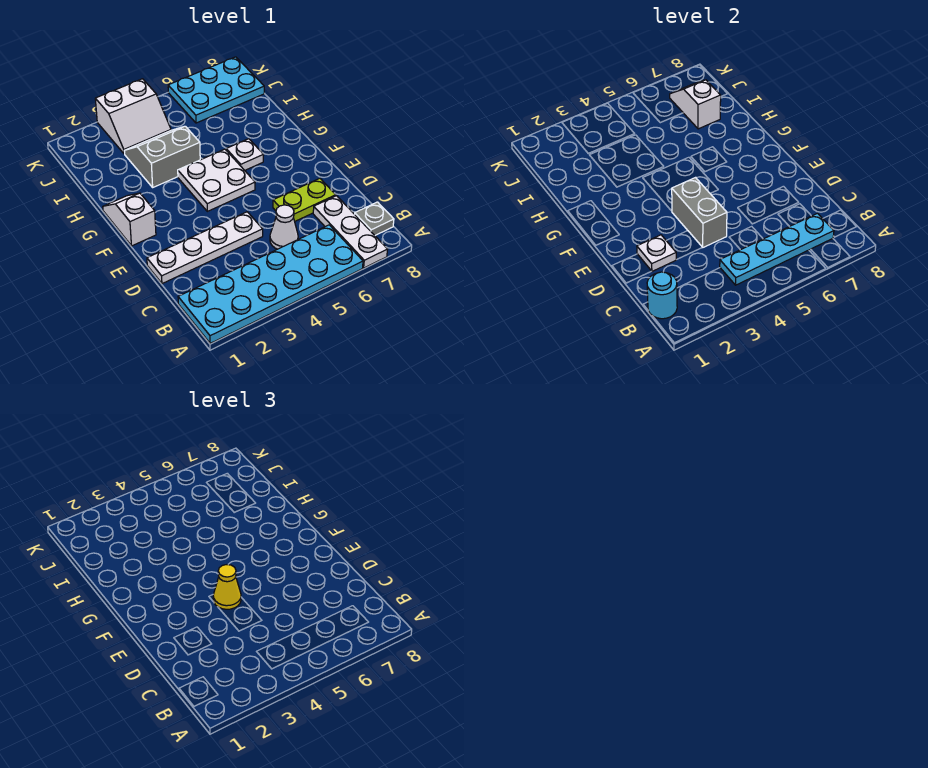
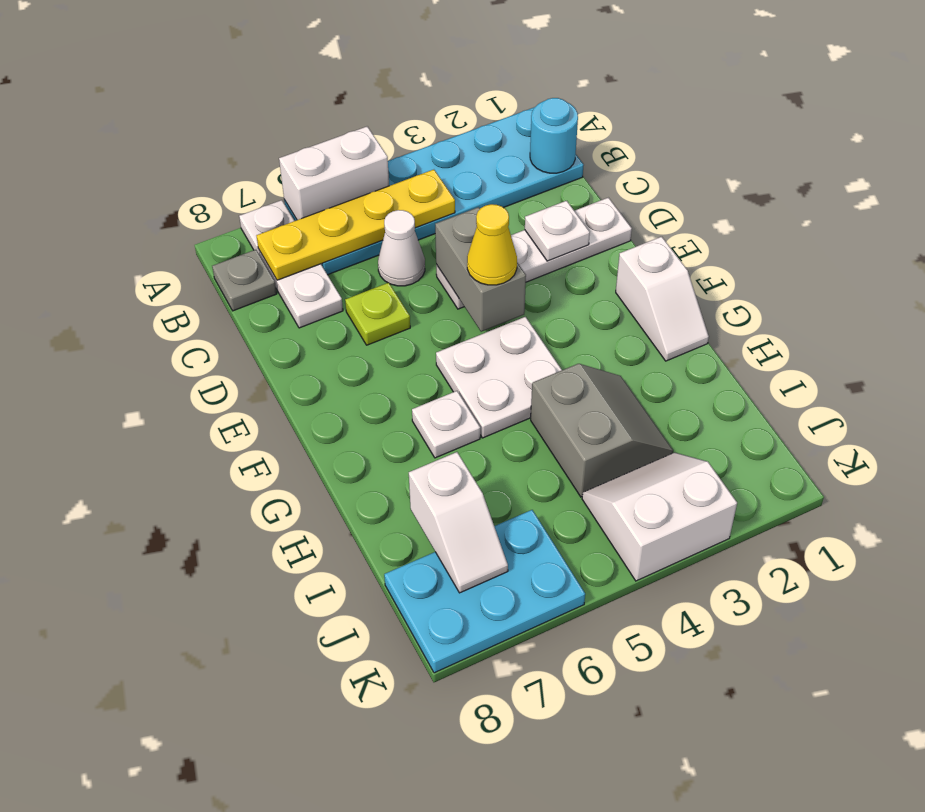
none -> white 1x2 brick [279,127,389,220]
cyan 1x4 plate [720,213,834,285] -> yellow 1x4 plate [256,170,455,280]
lime 1x2 plate [273,178,336,221] -> lime 1x1 plate [345,283,410,345]
grey 2x2 slope [125,126,200,187] -> grey 2x2 slope turned to [531,364,673,497]

